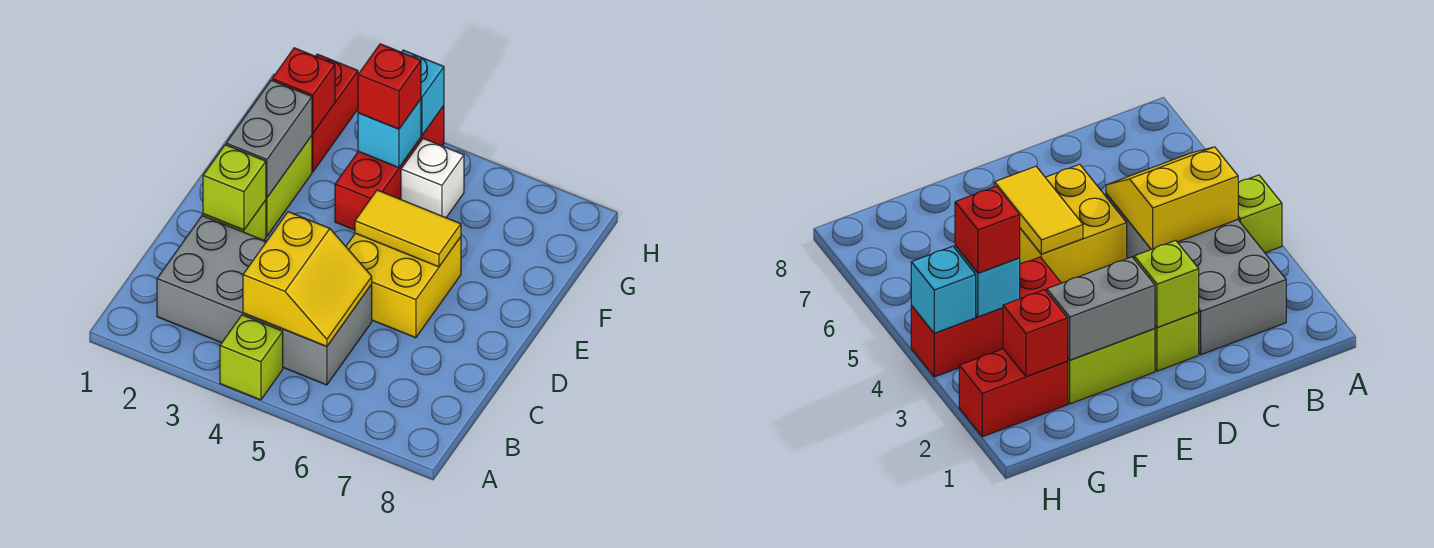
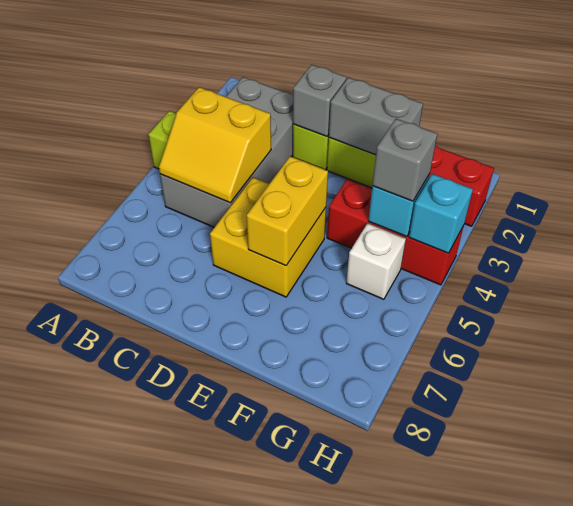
lime 1x1 brick [203,145,266,230] -> grey 1x1 brick [293,65,346,137]
yellow 1x2 tile [355,190,461,267] -> yellow 1x2 brick [247,156,328,266]
red 1x1 brick [272,48,335,133] -> none
red 1x1 brick [358,44,421,129] -> grey 1x1 brick [373,119,437,201]

